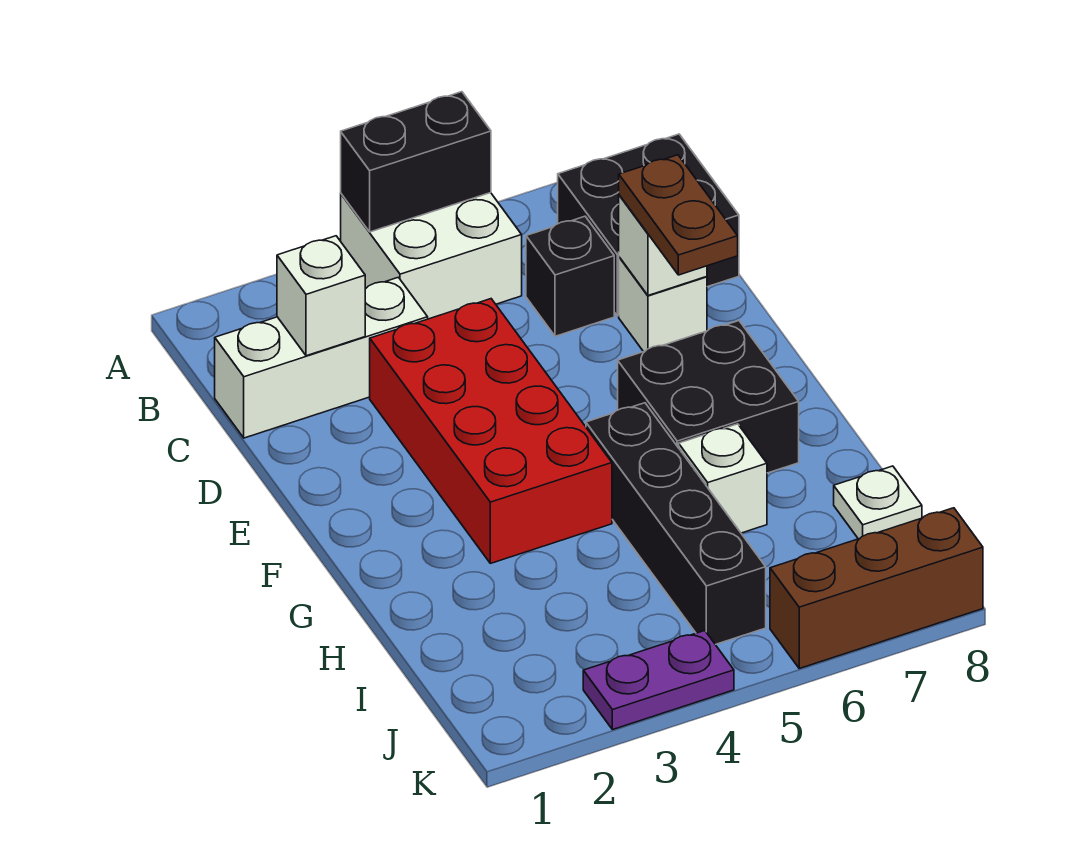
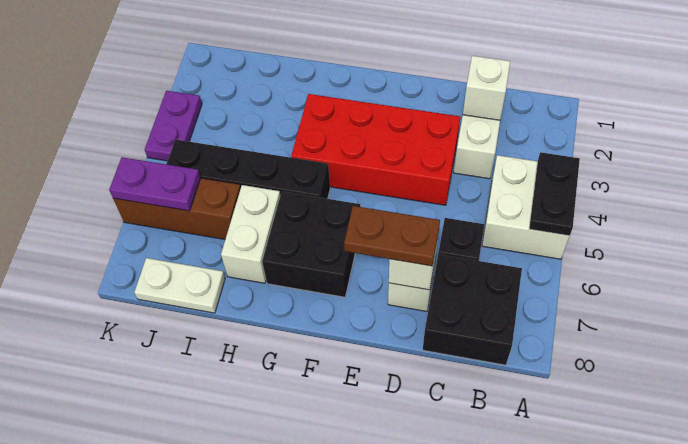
black 1x2 brick [341,92,491,232] -> black 1x2 plate [529,152,580,236]
white 1x1 brick [679,424,767,533] -> white 1x2 brick [221,185,280,283]
white 1x1 plate [834,466,922,539] -> white 1x2 plate [134,258,225,313]
none -> purple 1x2 plate [109,157,200,211]
brown 1x3 brick [770,508,983,668] -> brown 1x3 brick turned to [113,178,241,239]

